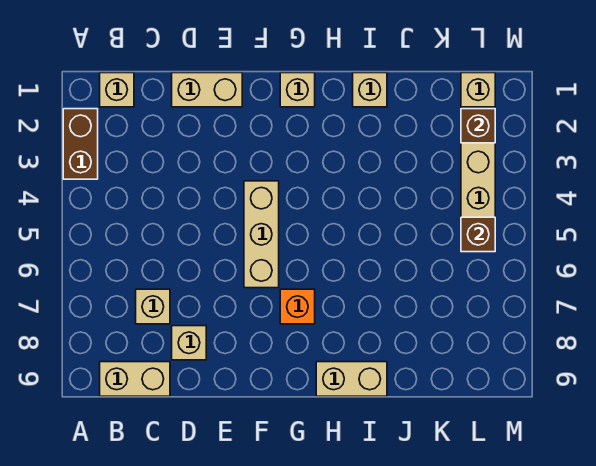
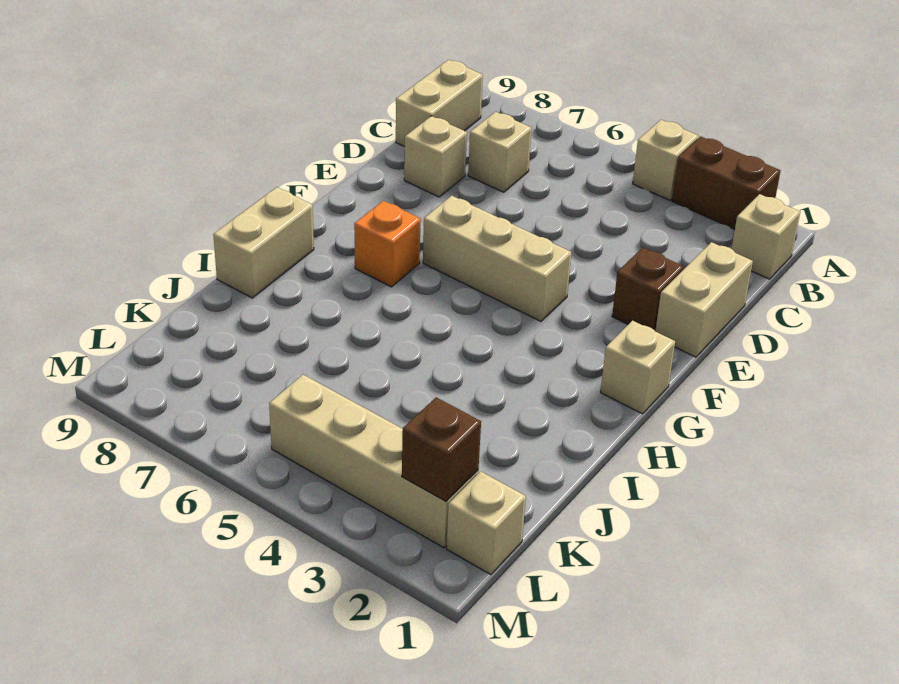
tan 1x1 brick [353,73,387,107] -> tan 1x1 brick moved to [633,120,699,200]
brown 1x1 brick [461,217,495,252] -> brown 1x1 brick moved to [612,248,684,331]

